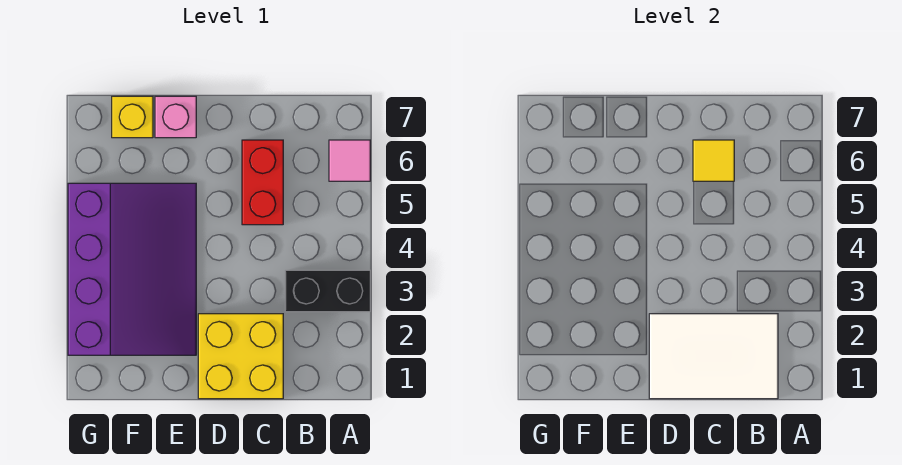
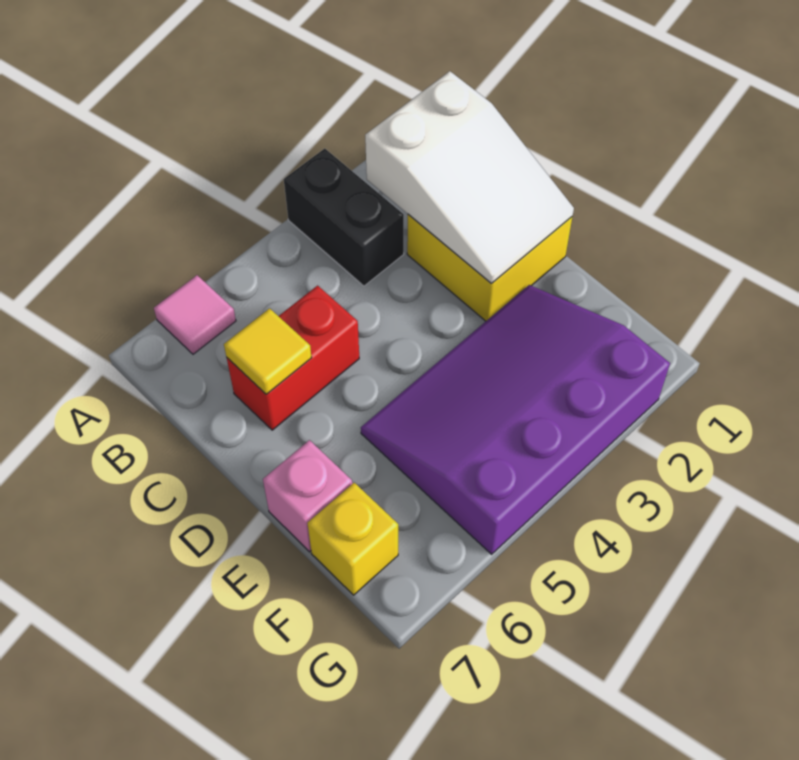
white 2x3 tile [649,314,778,399] -> white 2x3 slope [365,71,574,283]

